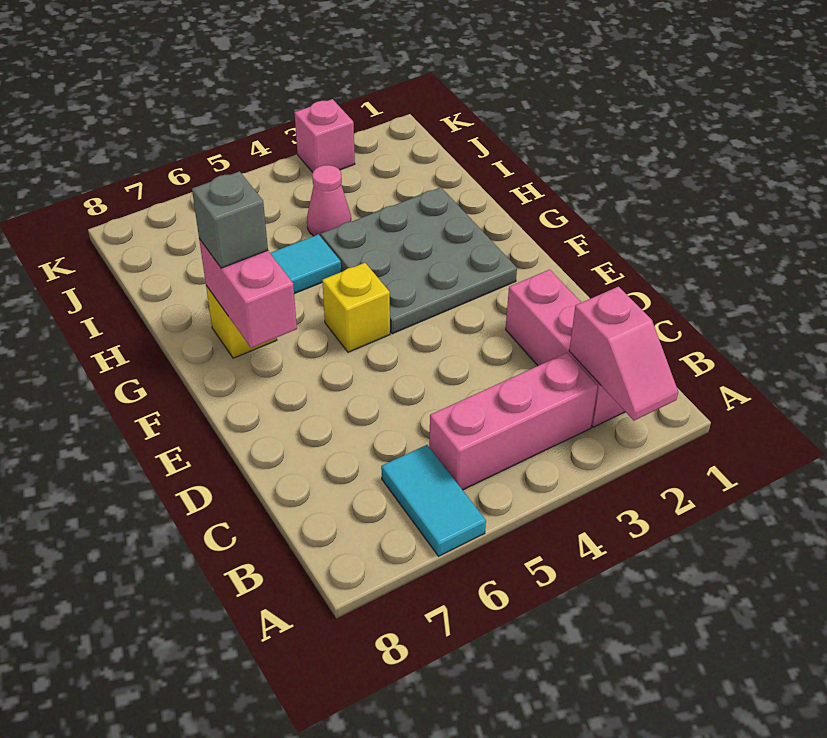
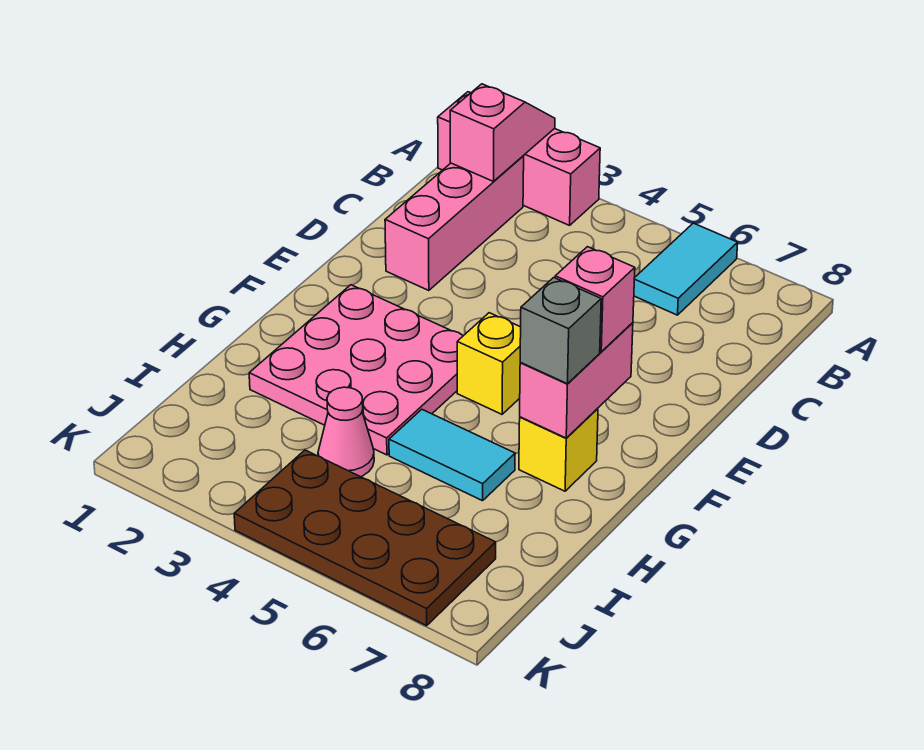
pink 1x3 brick [429,353,598,490] -> pink 1x3 brick moved to [438,92,600,225]
grey 3x3 plate [321,187,517,334] -> pink 3x3 plate [249,285,463,455]
none -> brown 2x4 plate [234,450,496,626]
pink 1x1 brick [295,99,355,172] -> pink 1x1 brick moved to [555,247,635,352]

